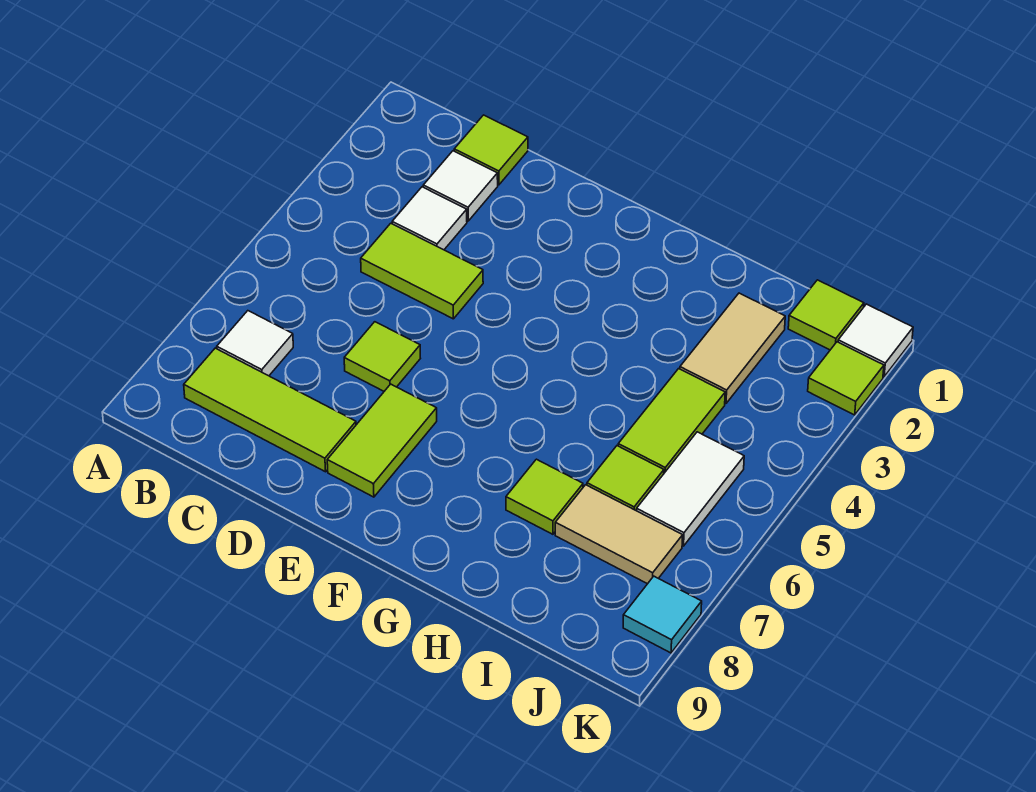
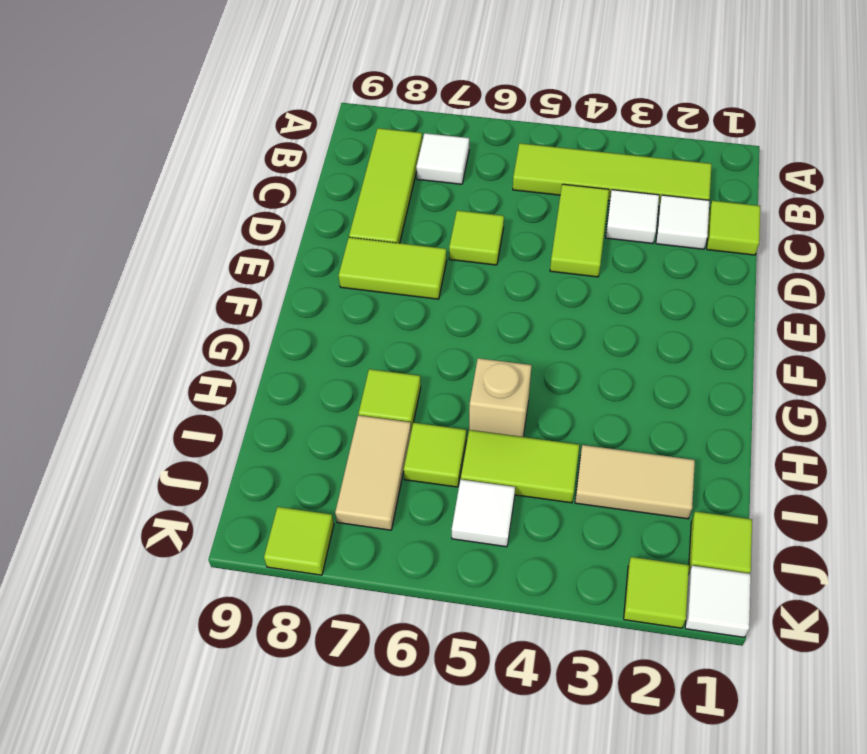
none -> lime 1x4 tile [513,143,712,206]
none -> tan 1x1 brick [469,358,531,437]
white 1x2 tile [637,432,744,546] -> white 1x1 tile [452,479,515,547]
cyan 1x1 tile [623,576,702,653] -> lime 1x1 tile [264,507,334,575]

